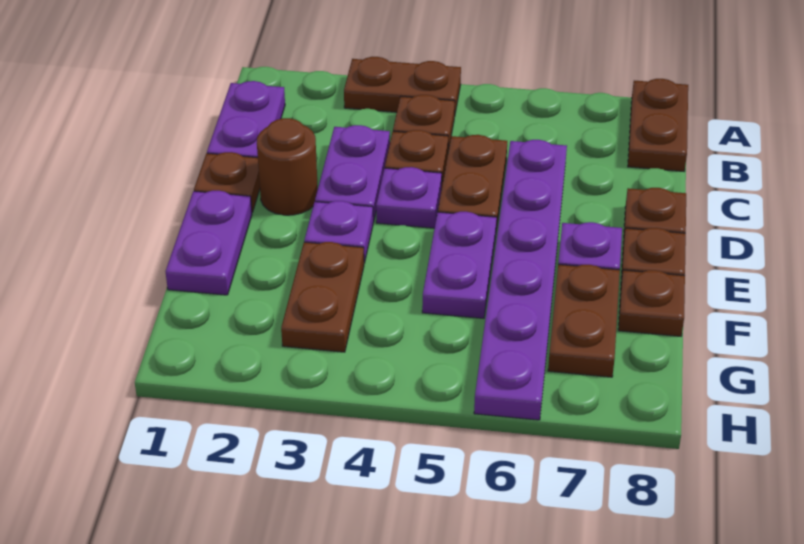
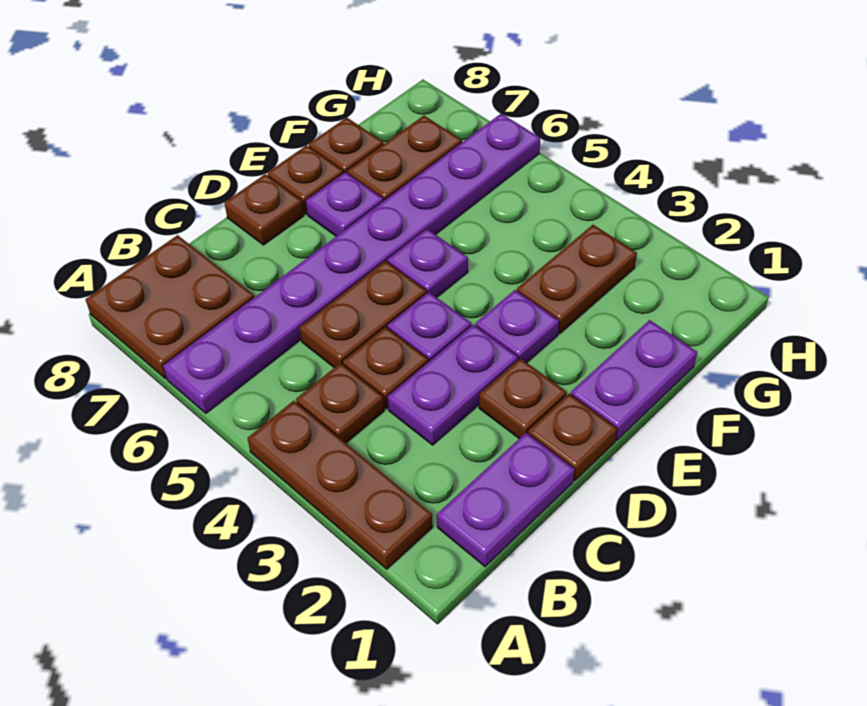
brown 1x2 plate [344,57,461,117] -> brown 1x3 plate [247,401,433,569]
brown 1x2 plate [628,79,688,171] -> brown 2x2 plate [85,235,254,379]
purple 1x6 plate [474,140,567,420] -> purple 1x8 plate [163,114,540,413]
brown 1x1 round brick [257,118,318,215] -> brown 1x1 plate [479,358,567,439]
purple 1x2 plate [422,212,497,318] -> purple 1x1 plate [387,229,468,298]

